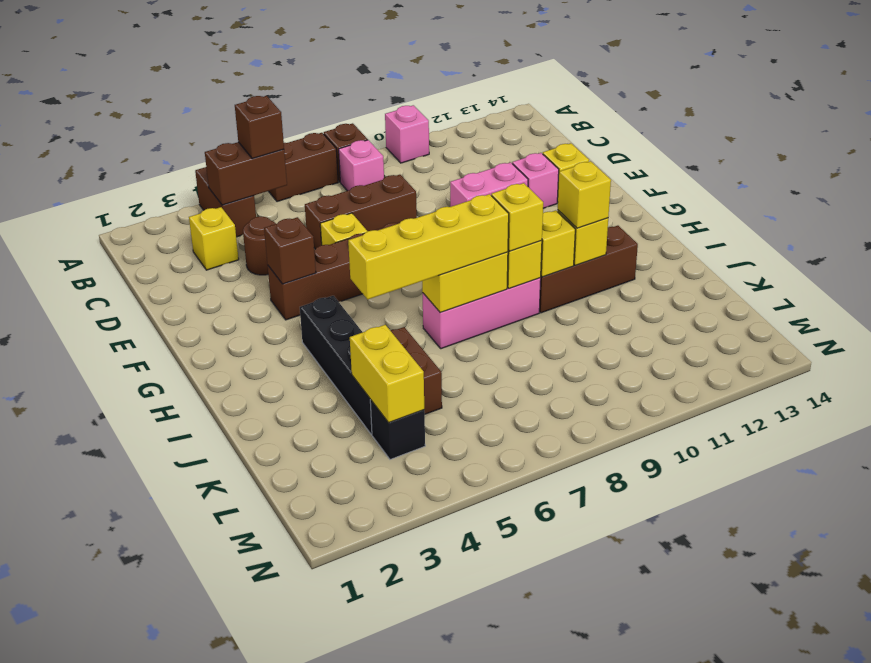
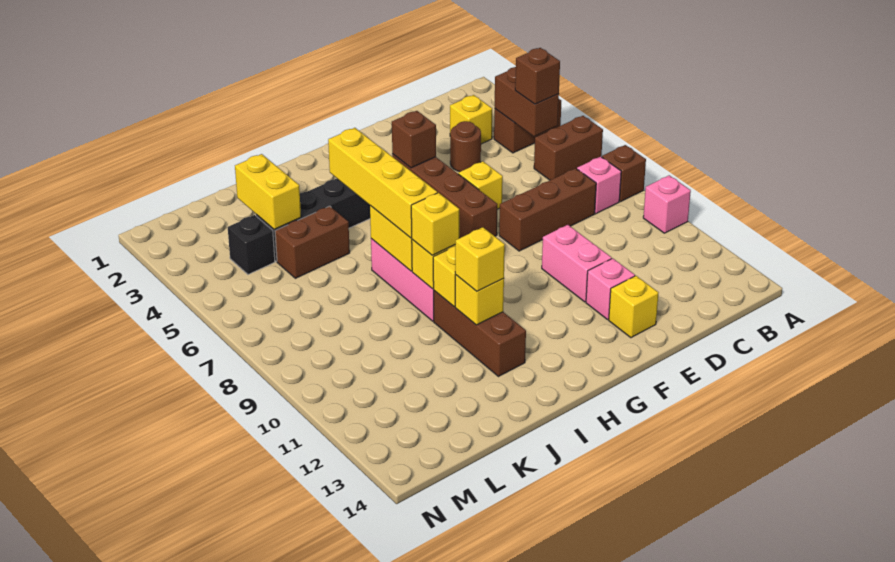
brown 1x2 brick [269,133,338,202] -> brown 1x2 brick turned to [534,116,603,180]
brown 1x3 brick [305,175,417,249] -> brown 1x3 brick turned to [499,168,596,251]
yellow 1x2 brick [350,325,424,423] -> yellow 1x2 brick turned to [235,154,301,230]

